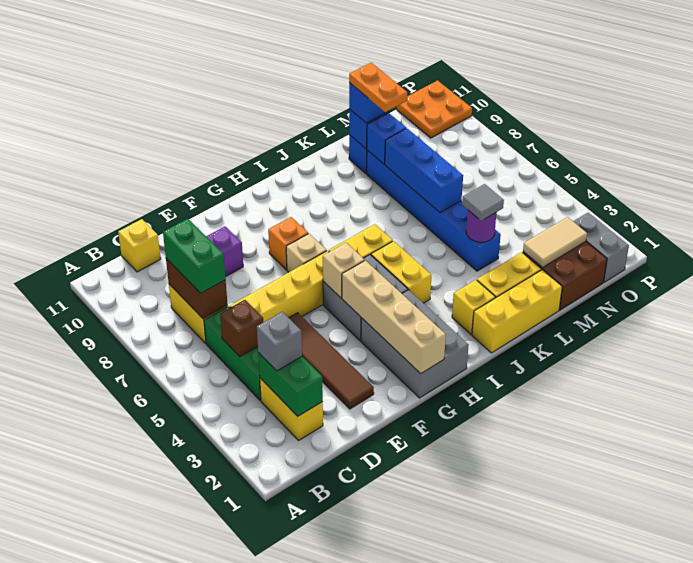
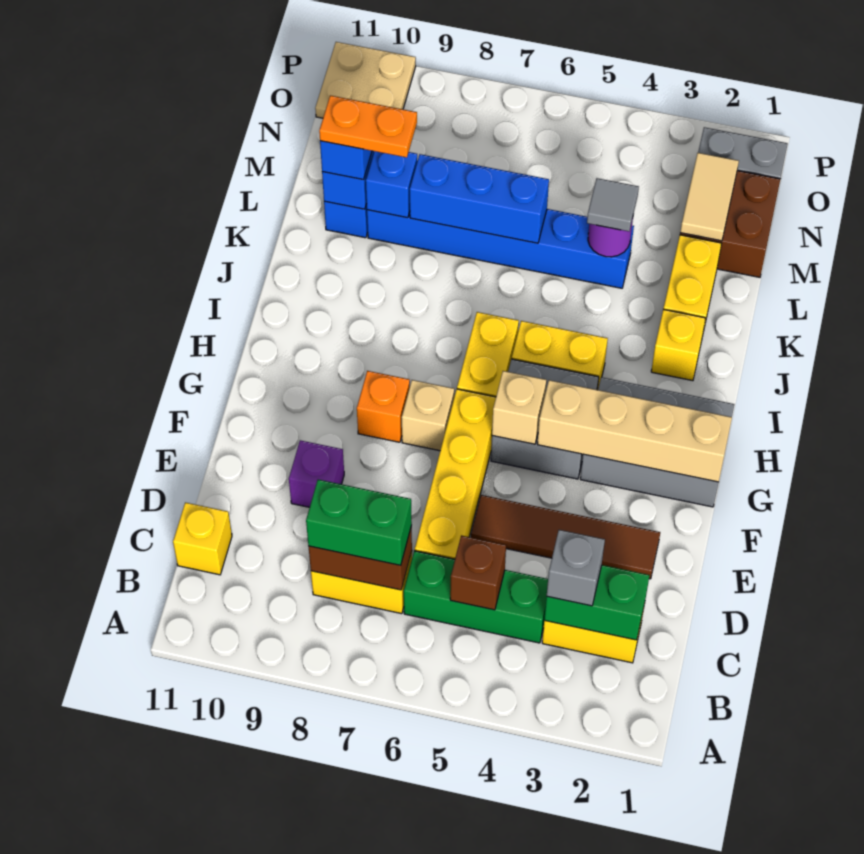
yellow 1x3 brick [472,270,562,353] -> none
orange 2x2 plate [397,80,472,138] -> tan 2x2 plate [315,42,416,118]

